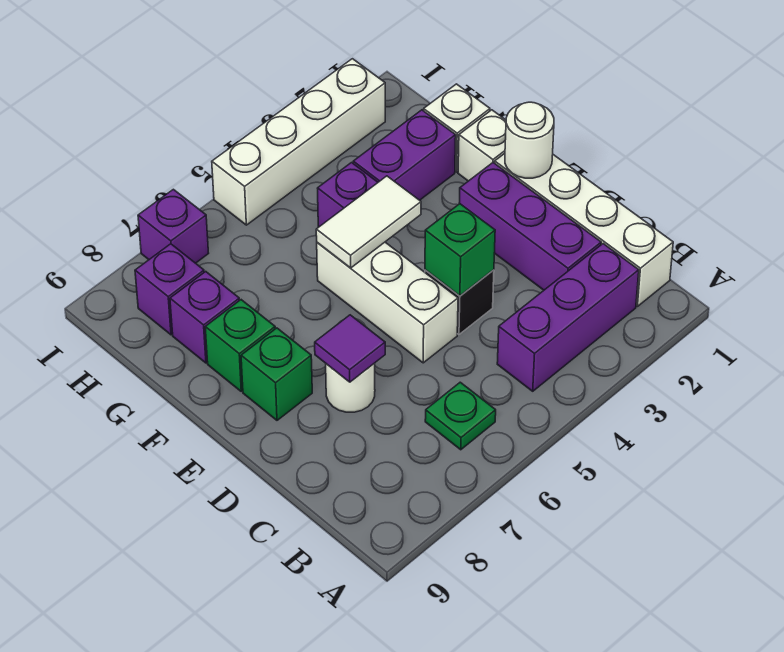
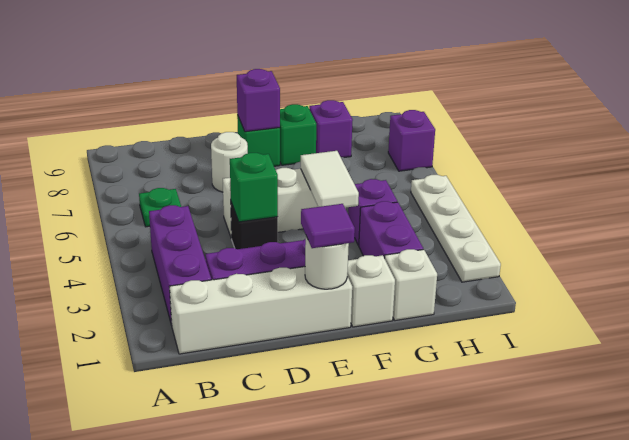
purple 1x1 tile [315,315,385,382] -> purple 1x1 tile moved to [301,204,355,248]
purple 1x1 brick [135,244,204,335] -> purple 1x1 brick moved to [237,69,280,132]
white 1x4 brick [212,59,385,225] -> white 1x4 plate [411,175,501,282]

